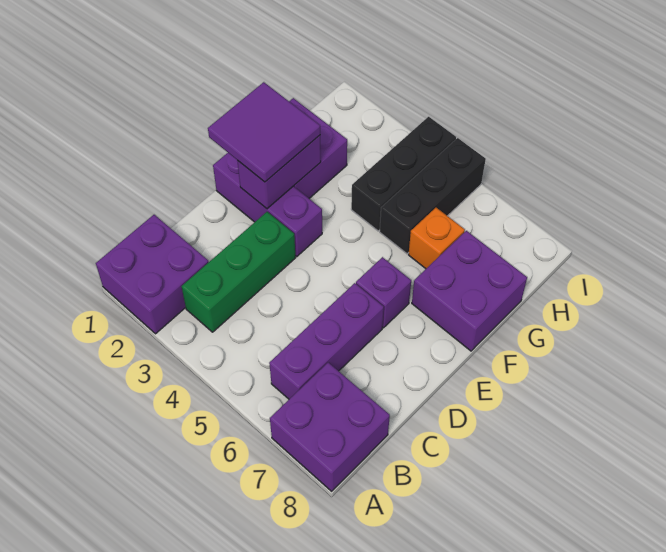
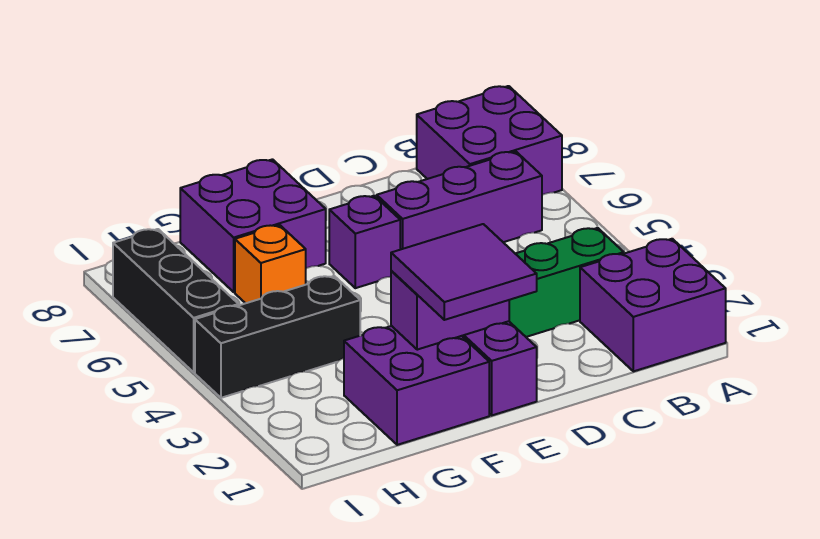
black 1x3 brick [380,138,486,254] -> black 1x3 brick turned to [113,229,239,372]

